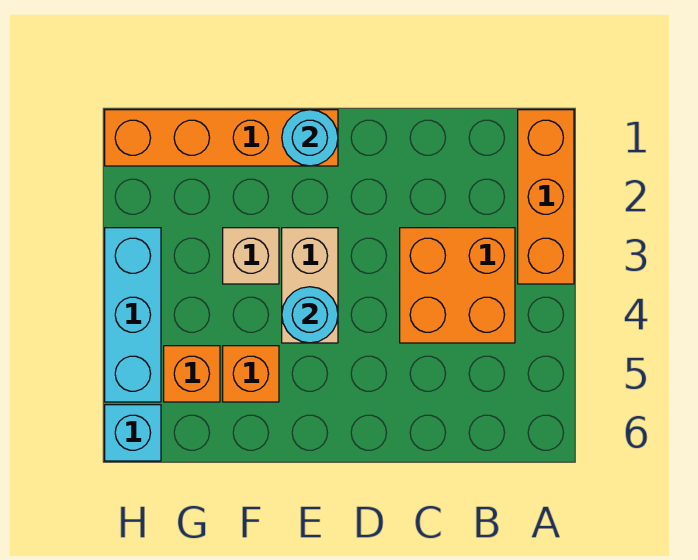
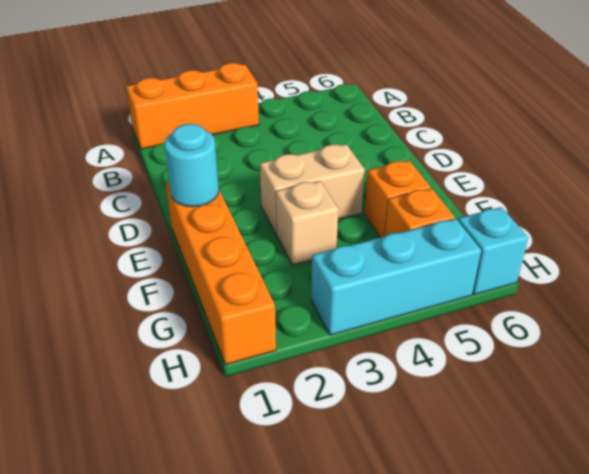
orange 2x2 brick [400,228,515,343] -> none
cyan 1x1 round brick [282,287,338,343] -> none

